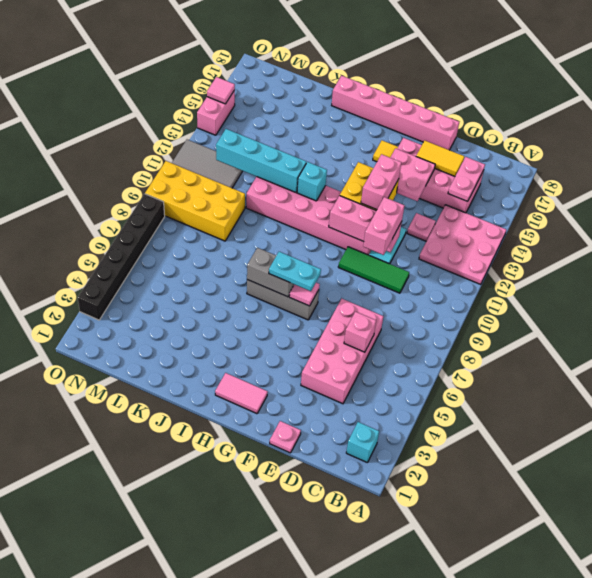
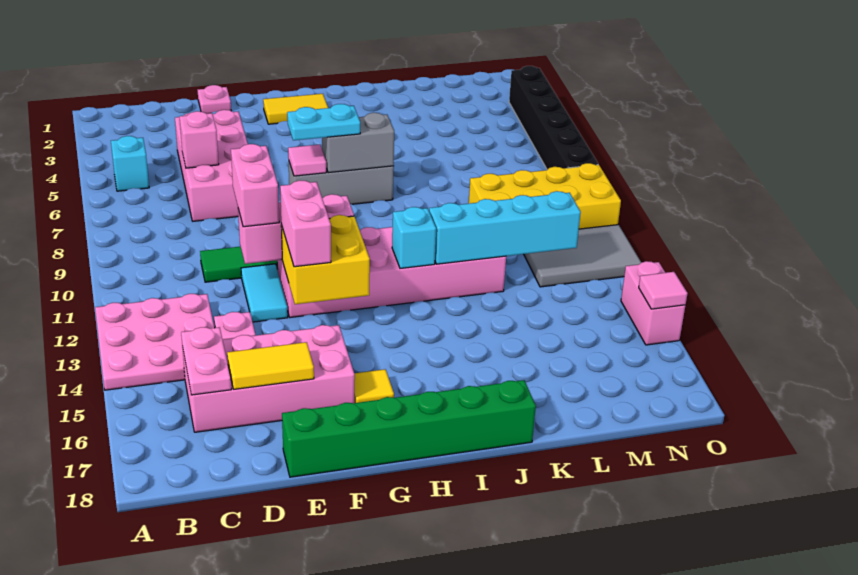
cyan 1x1 brick [346,422,379,463] -> cyan 1x1 brick moved to [111,136,149,191]
pink 2x2 plate [390,148,435,201] -> none
pink 1x6 brick [332,76,459,150] -> green 1x6 brick [282,380,536,477]
pink 1x2 tile [215,373,268,414] -> yellow 1x2 tile [263,94,328,124]

